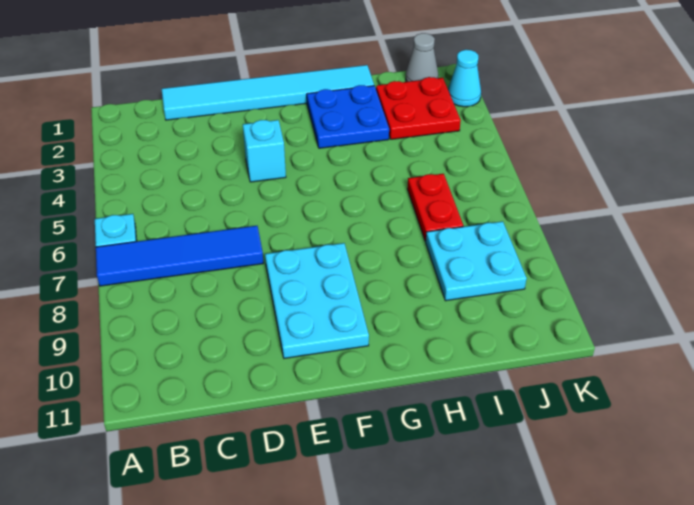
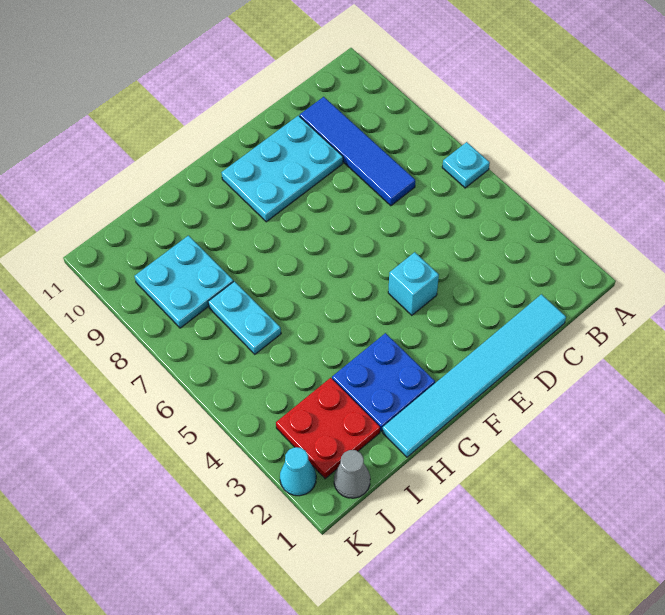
blue 1x4 tile [96,226,264,286] -> blue 1x4 tile turned to [300,97,415,206]
cyan 2x3 plate [265,243,369,358] -> cyan 2x3 plate turned to [222,115,343,222]
red 1x2 plate [407,174,463,241] -> cyan 1x2 plate [208,281,281,354]

